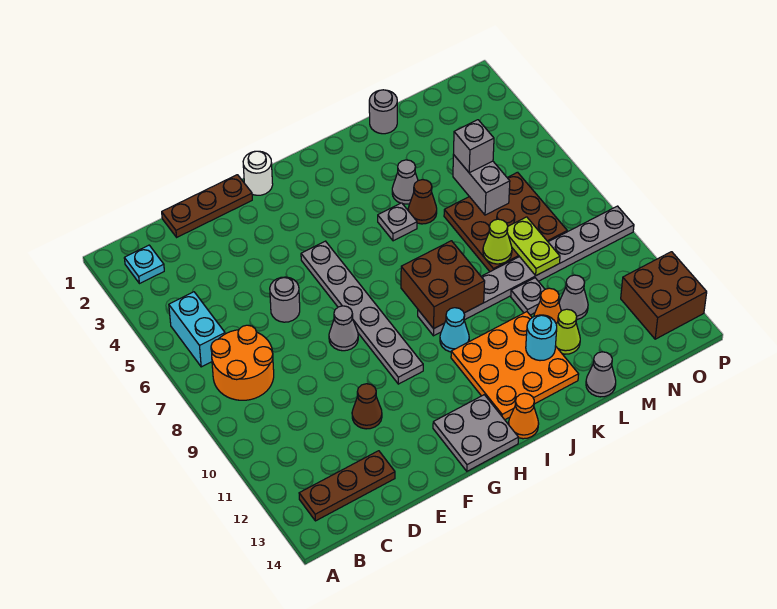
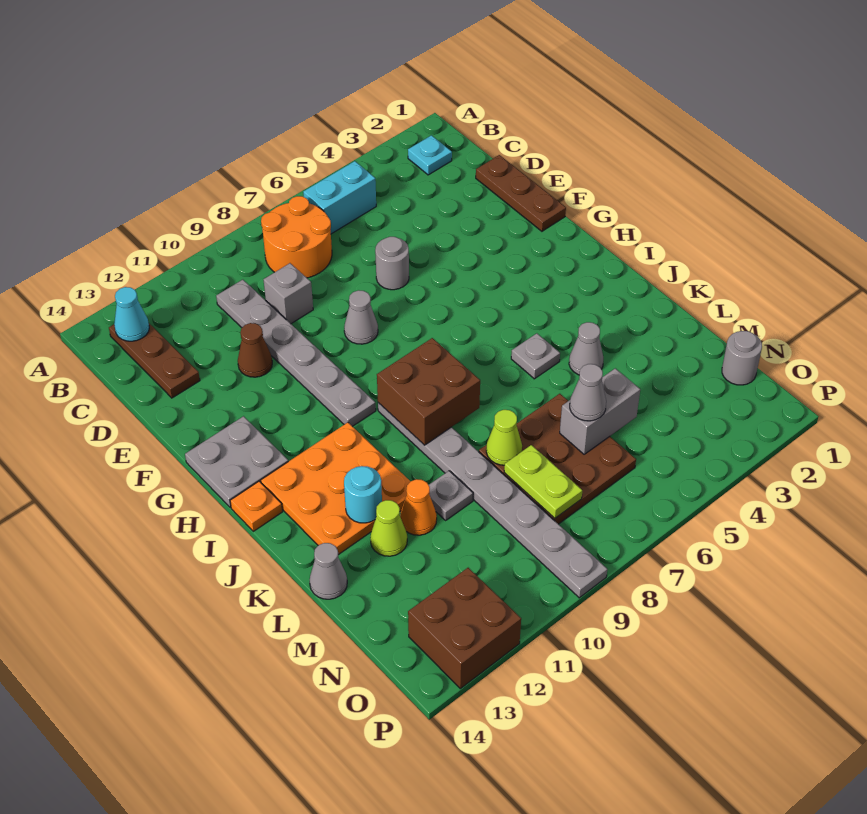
white 1x1 round brick [243,151,273,195] -> none
grey 1x6 plate [301,241,423,384] -> grey 1x6 plate turned to [216,280,376,426]
cyan 1x1 cone [440,308,469,352] -> cyan 1x1 cone moved to [114,287,149,341]
orange 1x1 cone [509,393,539,439] -> orange 1x1 plate [230,481,282,531]
brown 1x1 cone [408,180,437,224] -> none
grey 1x1 round brick [369,90,397,134] -> grey 1x1 round brick moved to [722,331,762,385]
grey 1x1 brick [453,120,494,173] -> grey 1x1 brick moved to [264,263,313,324]
lime 1x2 plate [507,217,560,275] -> lime 1x2 plate turned to [504,445,582,518]
grey 1x1 cone [559,275,588,320] -> grey 1x1 cone moved to [570,364,606,421]

